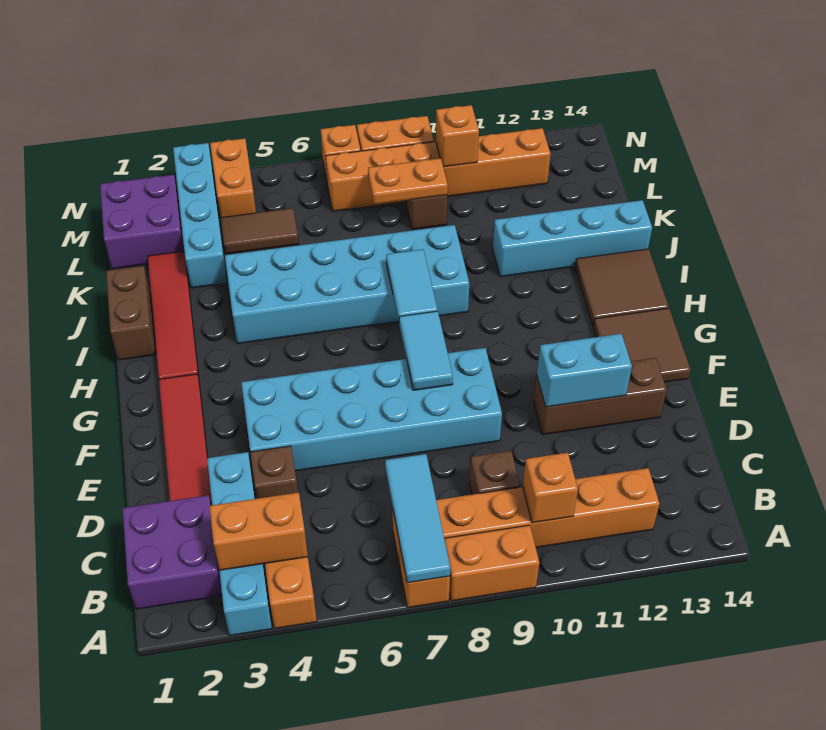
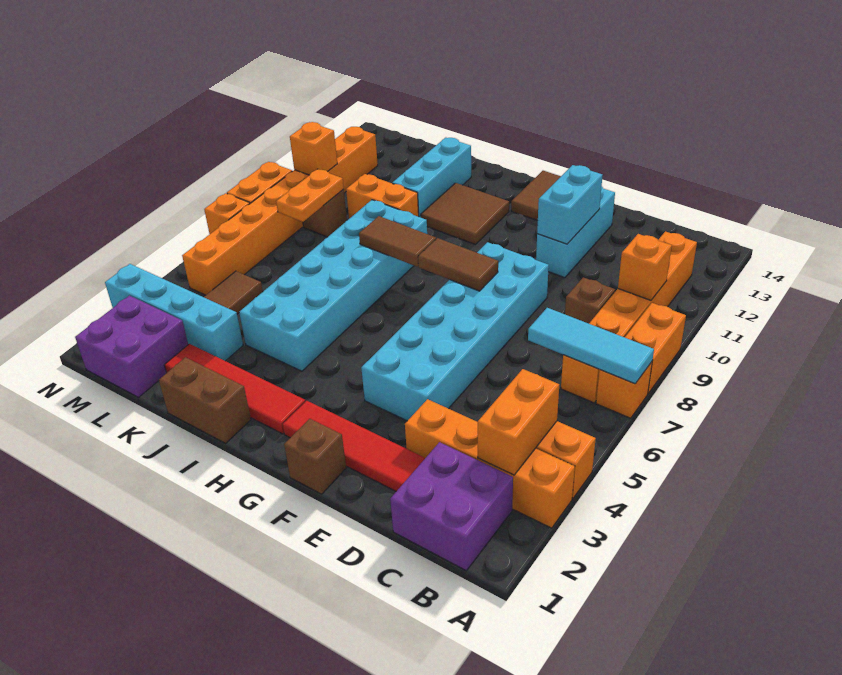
cyan 1x4 brick [207,452,272,635] -> orange 1x4 brick [405,399,575,528]
brown 1x1 brick [250,446,298,499] -> brown 1x1 brick moved to [284,419,346,494]
brown 1x3 brick [534,358,667,435] -> cyan 1x3 brick [536,187,615,278]
cyan 1x2 tile [399,311,453,390] -> brown 1x2 tile [418,238,498,291]
cyan 1x2 tile [386,249,438,324] -> brown 1x2 tile [359,216,436,267]
brown 2x2 tile [575,249,669,326] -> brown 2x2 tile moved to [421,183,509,245]
cyan 1x4 brick [493,200,652,277] -> cyan 1x3 brick [392,138,471,218]
orange 1x2 brick [210,138,256,218] -> orange 1x2 brick moved to [346,174,419,219]
orange 1x6 brick [326,128,551,211] -> orange 1x8 brick [182,127,378,295]

